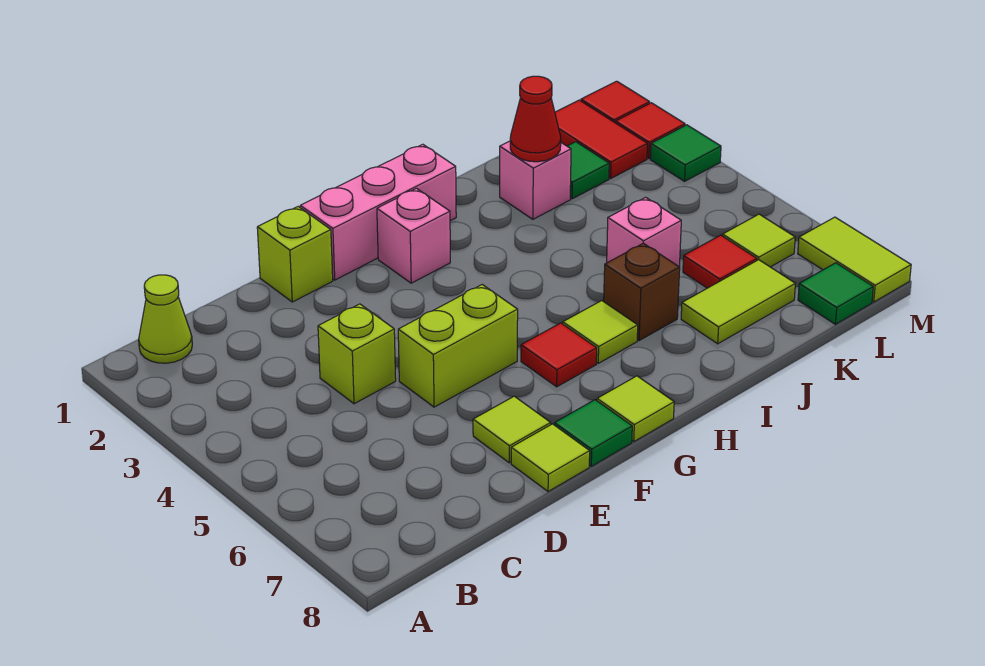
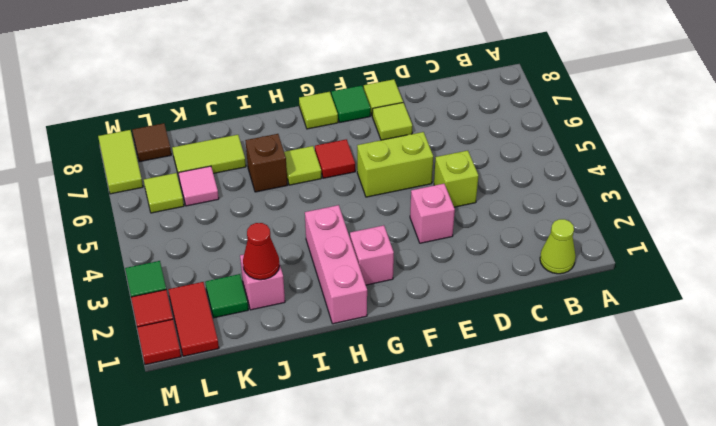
lime 1x1 brick [257,207,333,302] -> none
pink 1x3 brick [300,144,456,280] -> pink 1x3 brick turned to [305,205,367,324]
pink 1x1 brick [607,197,681,266] -> pink 1x1 brick moved to [410,184,455,243]
red 1x1 tile [683,235,757,288] -> pink 1x1 tile [178,166,219,206]
green 1x1 tile [798,263,873,324] -> brown 1x1 tile [132,123,171,162]

